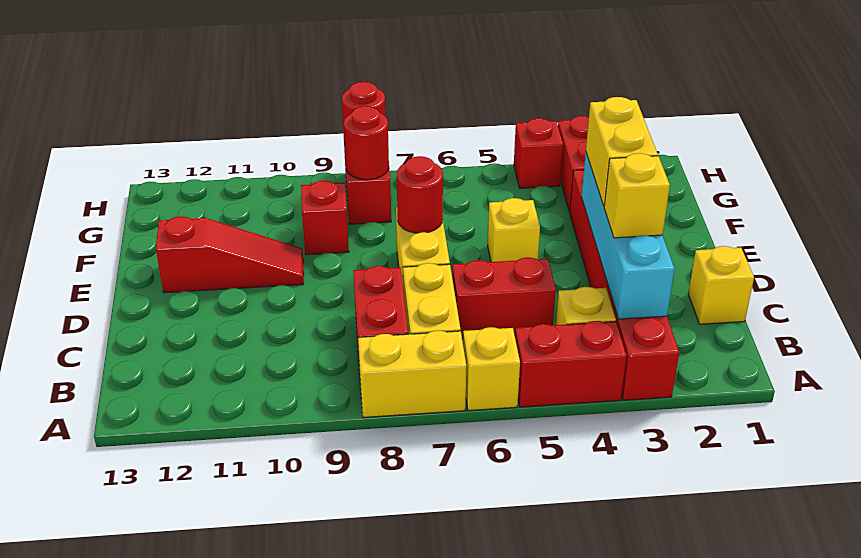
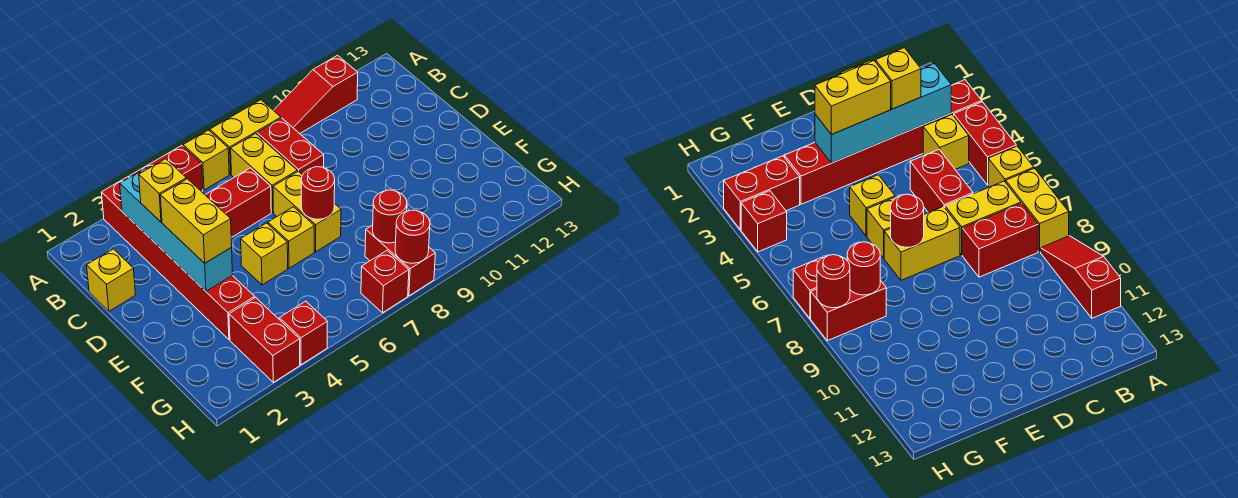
none -> yellow 1x1 brick [268,207,314,268]
red 1x3 slope [156,216,304,293] -> red 1x3 slope moved to [273,55,358,133]
red 1x1 brick [301,181,349,255] -> red 1x1 brick moved to [361,251,409,313]

